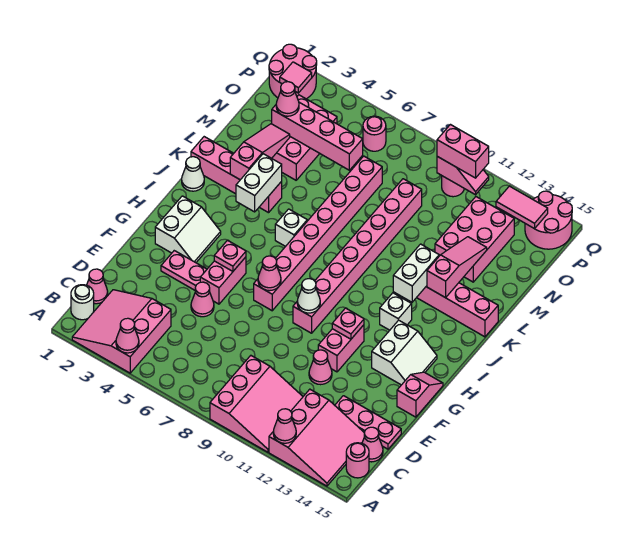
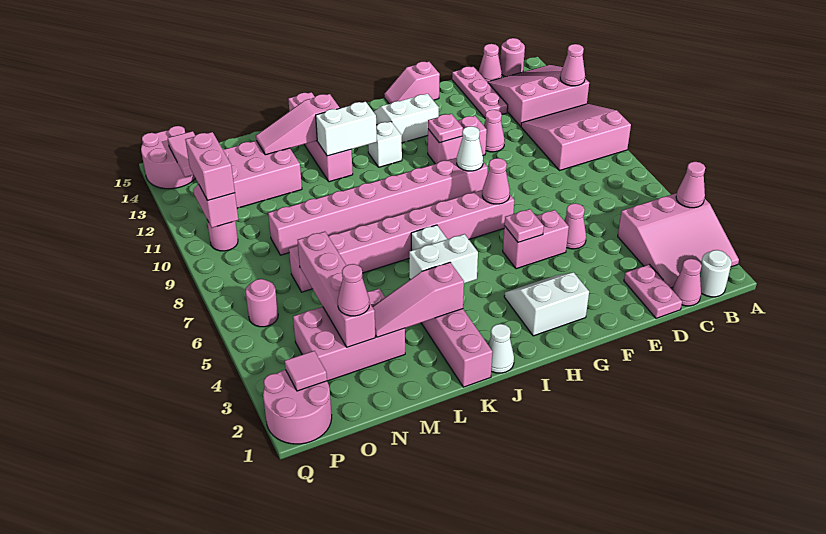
pink 1x2 plate [161,251,207,290] -> pink 1x2 plate moved to [624,264,682,318]

